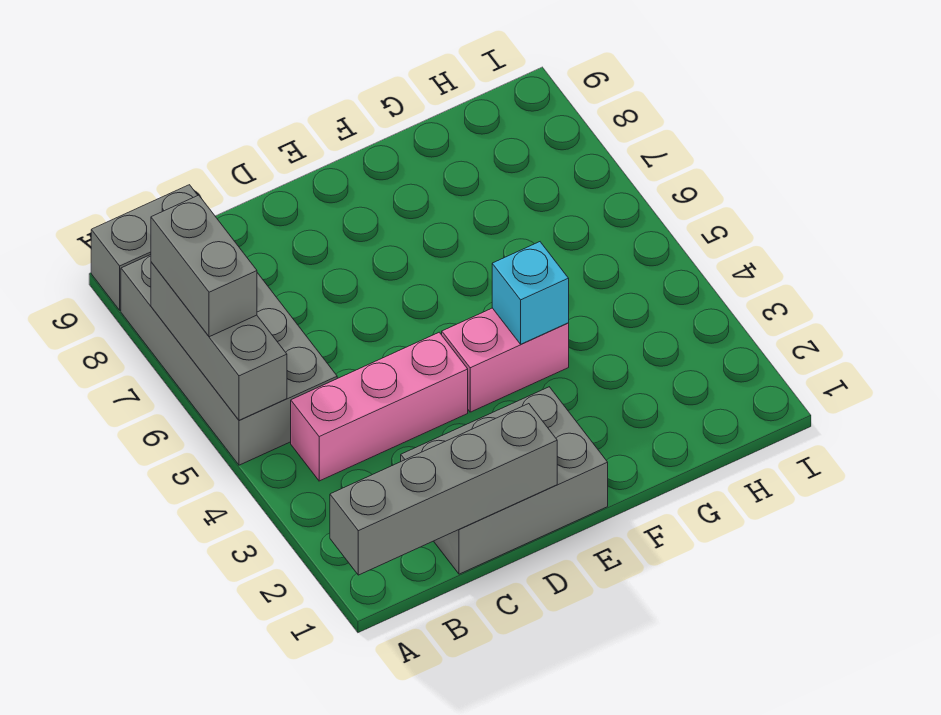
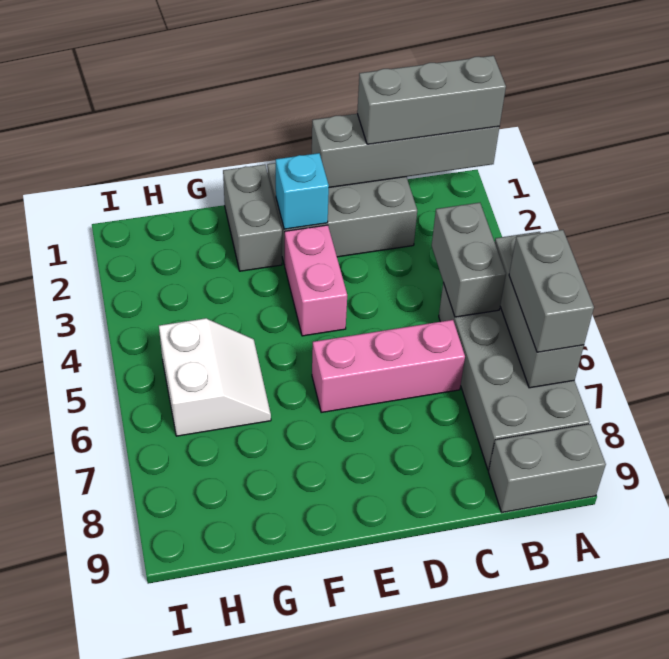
none -> grey 1x3 brick [357,56,506,144]
pink 1x3 brick [291,332,468,481] -> pink 1x3 brick moved to [312,320,465,413]
none -> grey 1x2 brick [432,203,506,317]
pink 1x2 brick [442,308,569,412] -> pink 1x2 brick turned to [284,225,347,336]
none -> grey 1x2 brick [223,164,282,271]
cyan 1x1 brick [492,242,569,344] -> cyan 1x1 brick moved to [276,153,329,229]
none -> white 2x2 slope [159,318,271,436]

